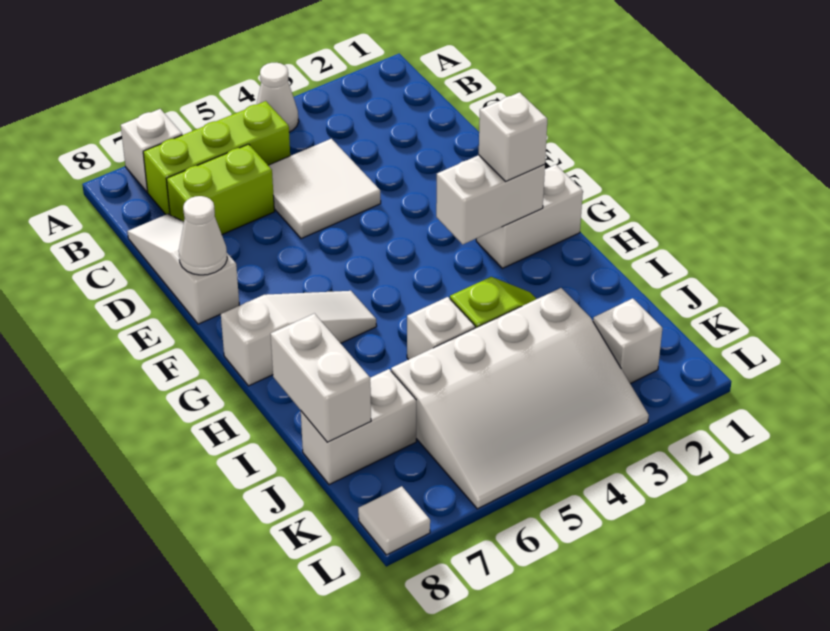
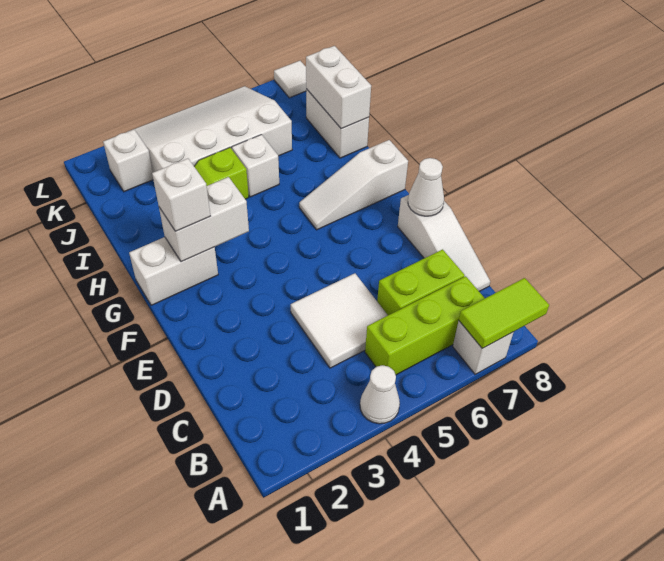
none -> lime 1x2 tile [459,278,549,348]
white 1x2 brick [301,369,416,485] -> white 1x2 brick turned to [306,89,369,158]

